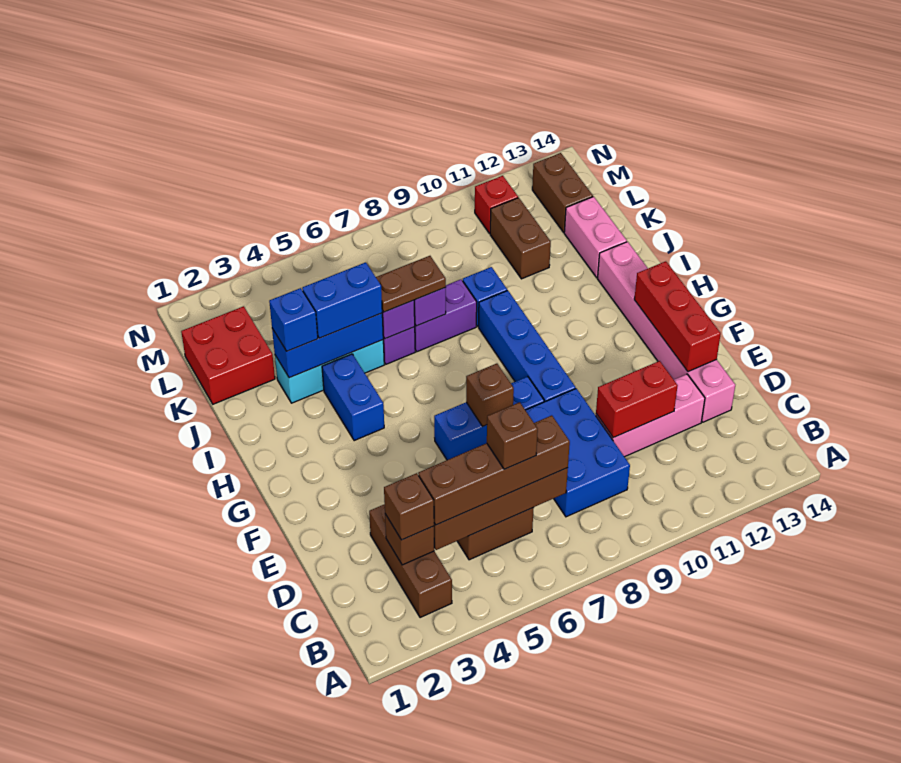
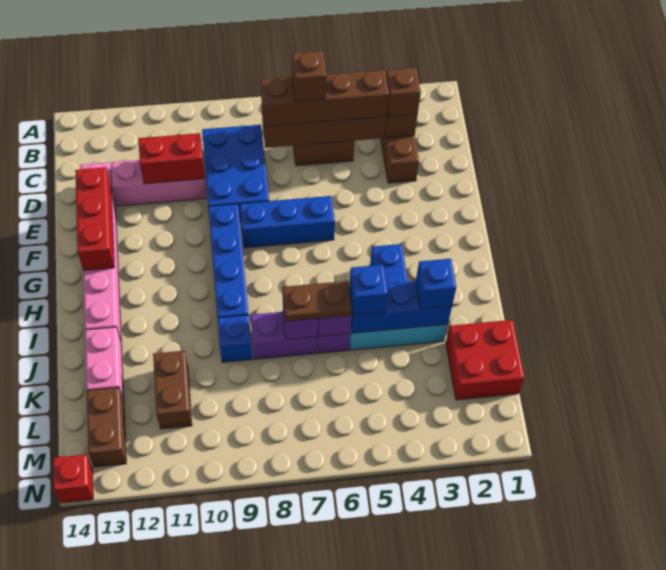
brown 1x1 brick [466,363,514,426] -> none
blue 1x2 brick [302,262,383,338] -> blue 1x1 brick [349,265,388,315]
red 1x1 brick [475,176,518,234] -> red 1x1 brick moved to [53,455,93,503]

